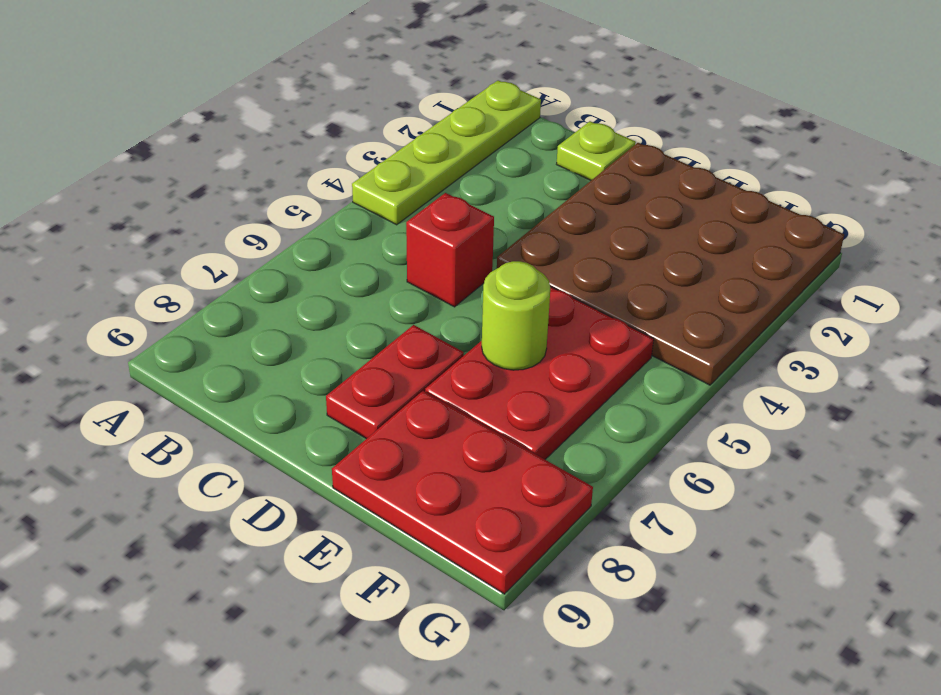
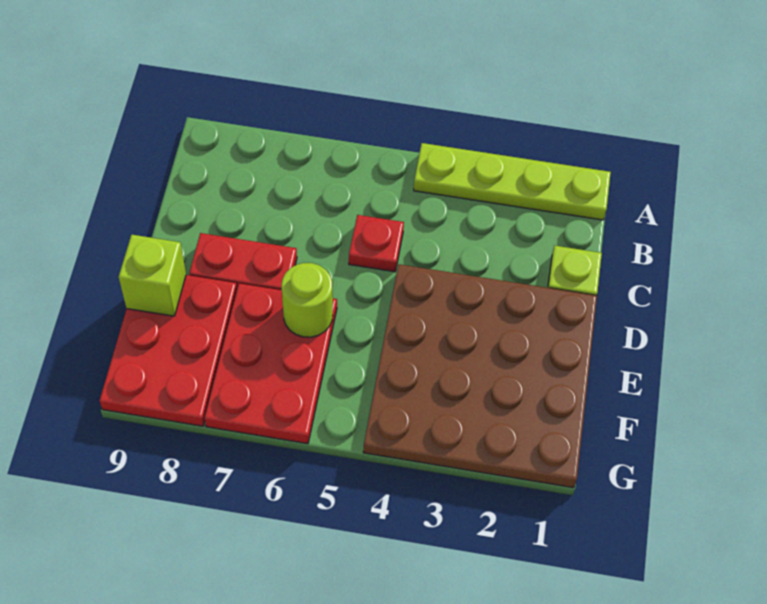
red 1x1 brick [406,193,494,307] -> red 1x1 plate [349,215,404,272]
red 2x3 plate [425,286,654,459] -> red 2x3 plate turned to [205,283,337,444]
none -> lime 1x1 brick [119,235,186,316]

